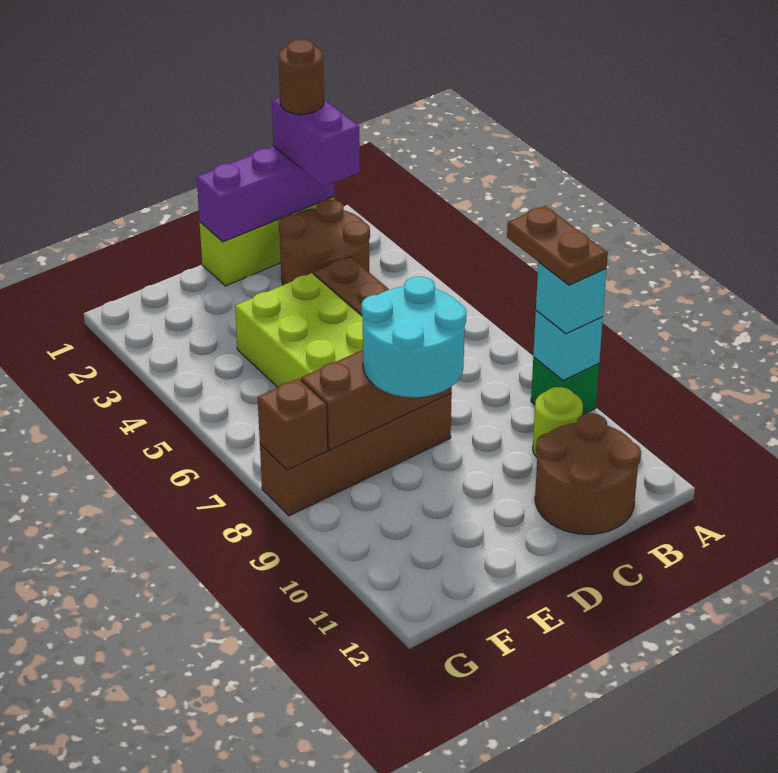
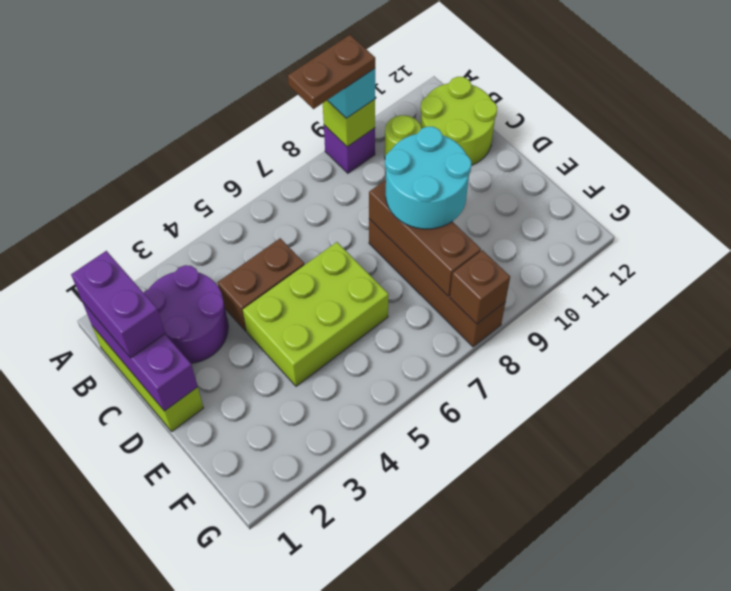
green 1x1 brick [531,357,599,415] -> purple 1x1 brick [324,125,375,173]
cyan 1x1 brick [533,311,603,380] -> lime 1x1 brick [323,99,375,147]
purple 1x2 brick [272,97,360,187] -> purple 1x2 brick turned to [71,251,165,358]
brown 1x1 round brick [279,39,324,114] -> none
brown 2x2 round brick [279,200,370,285] -> purple 2x2 round brick [144,265,228,363]
brown 2x2 round brick [535,413,641,534] -> lime 2x2 round brick [421,77,497,165]

